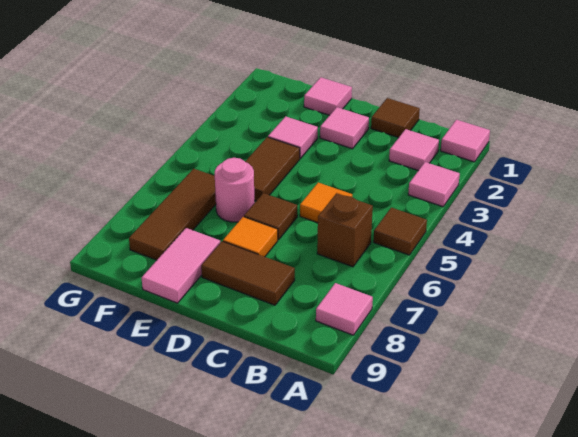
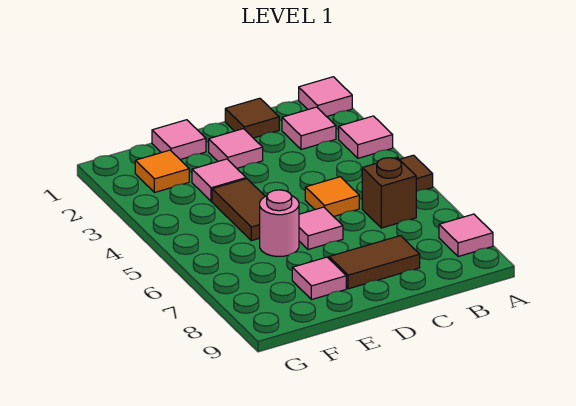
brown 1x1 tile [244,193,297,240] -> pink 1x1 tile [299,207,343,250]
orange 1x1 tile [223,217,278,257] -> orange 1x1 tile moved to [135,150,189,193]
pink 1x2 tile [142,228,220,303] -> pink 1x1 tile [292,257,346,300]
brown 1x3 tile [129,169,216,260] -> none

